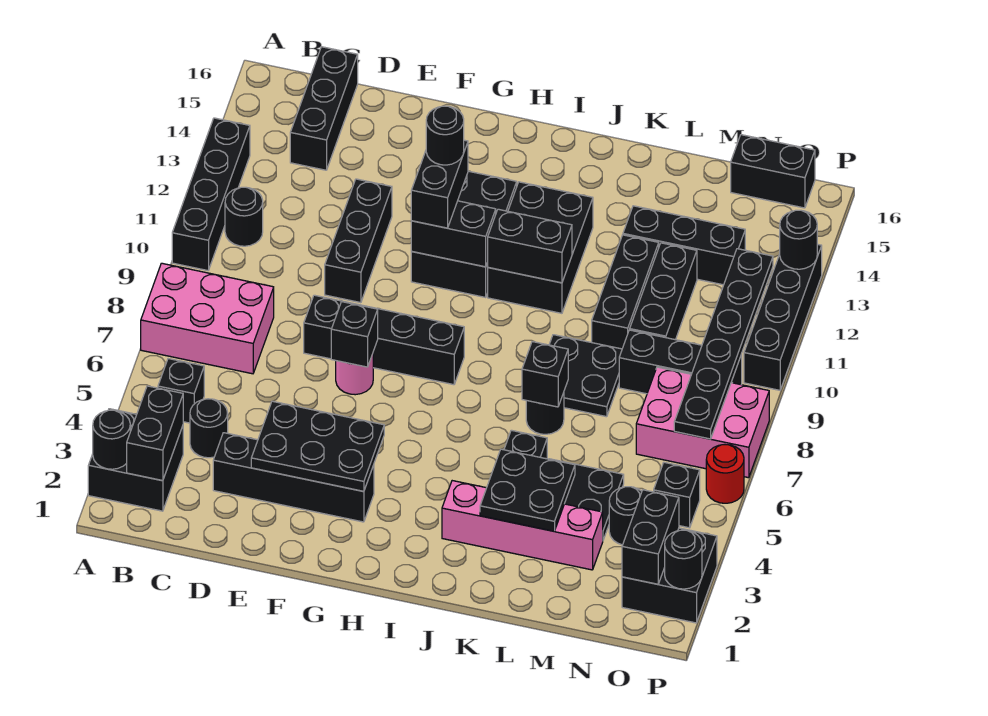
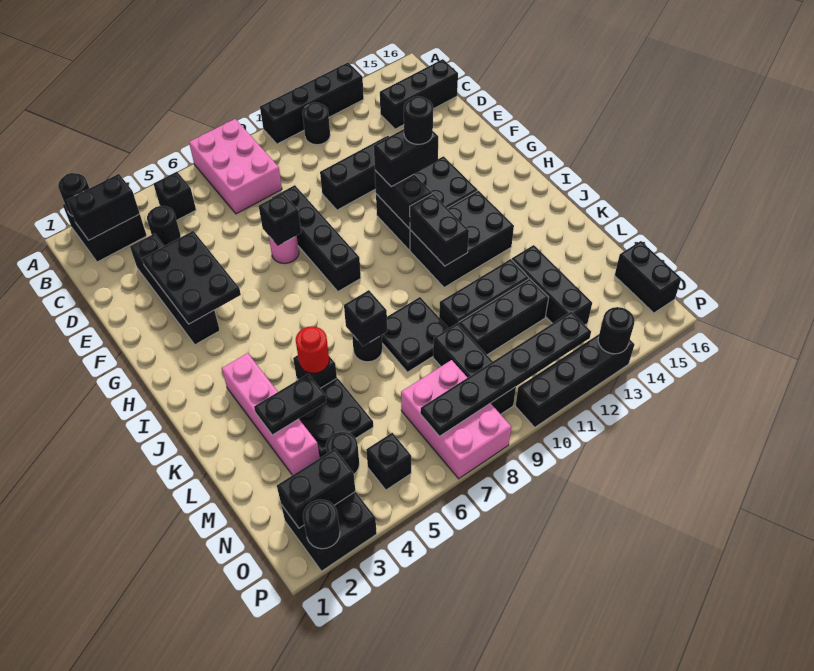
black 2x2 plate [480,449,575,531] -> black 1x2 plate [254,374,326,435]
red 1x1 round brick [706,444,744,503] -> red 1x1 round brick moved to [296,326,329,373]

